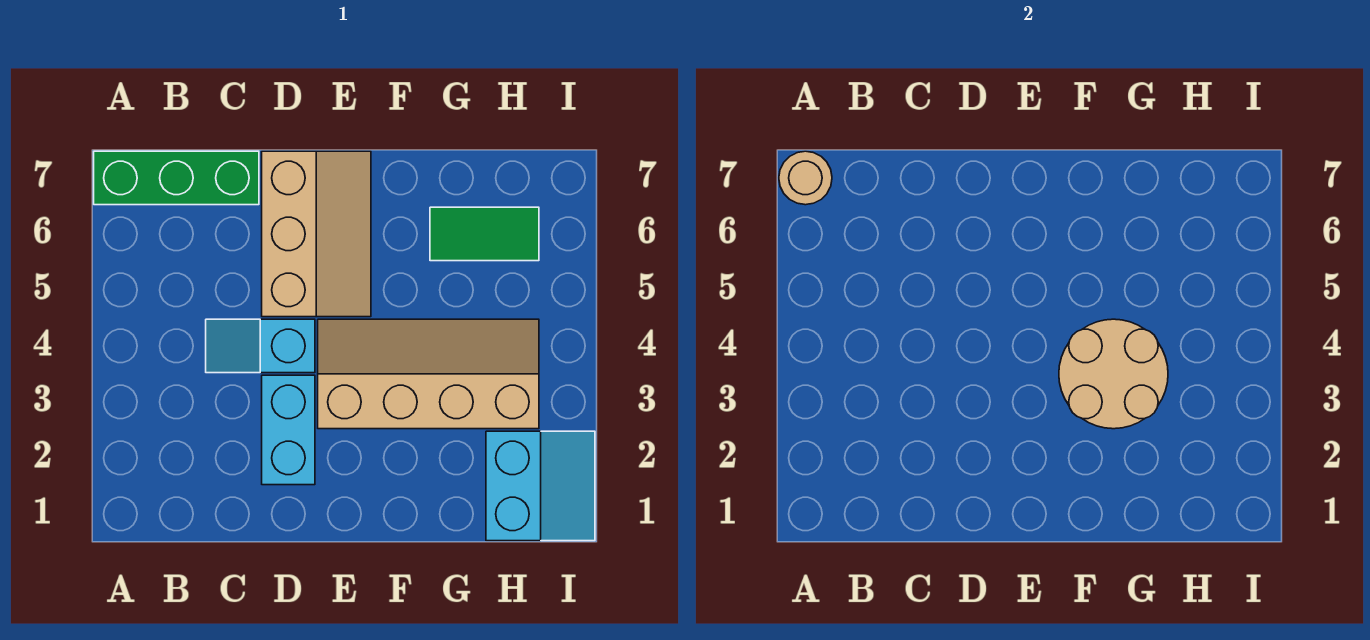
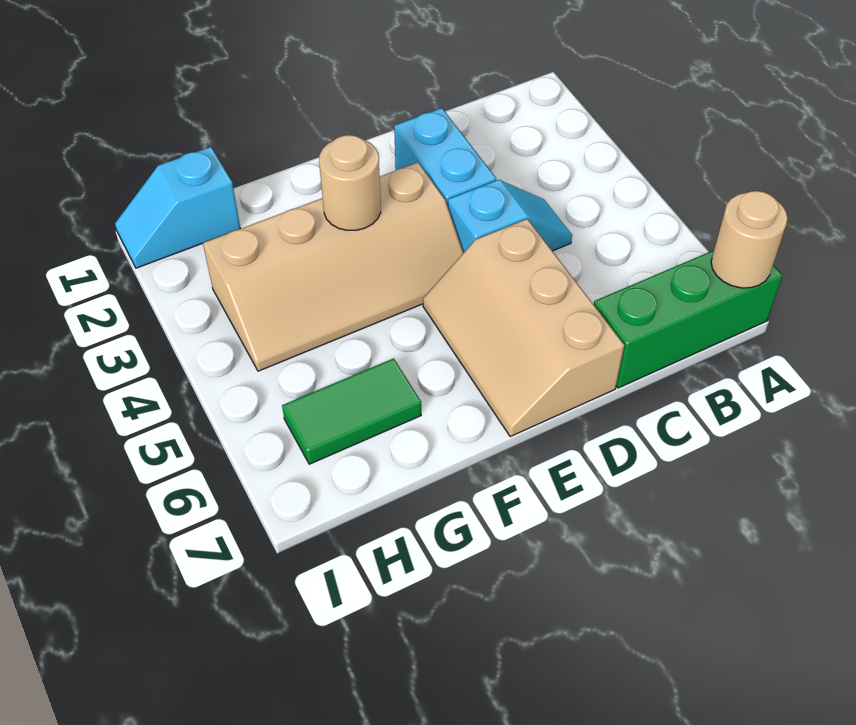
tan 2x2 round brick [1059,319,1168,429] -> tan 1x1 round brick [319,135,381,230]
cyan 2x2 slope [486,431,595,541] -> cyan 1x2 slope [115,147,240,268]

